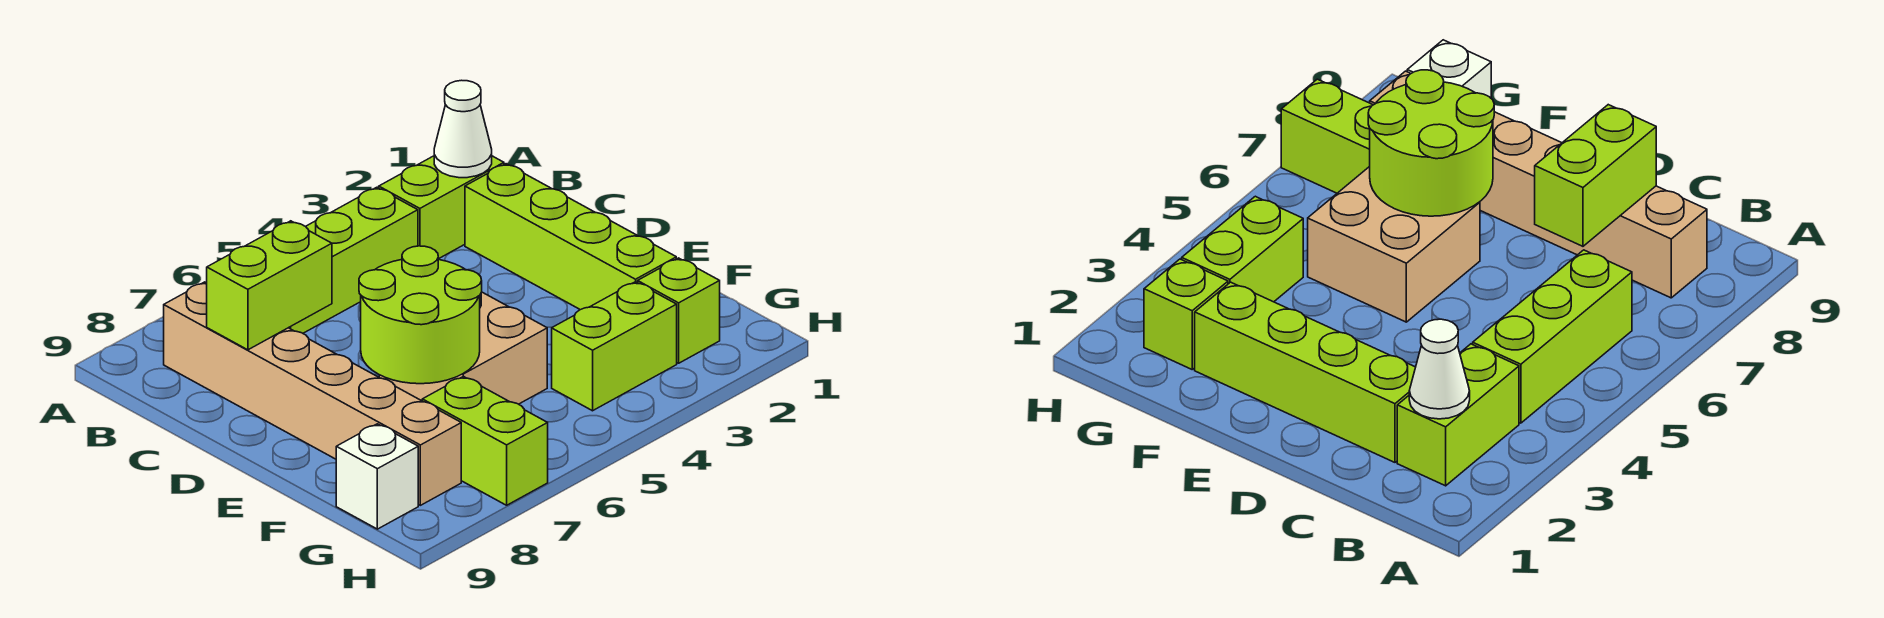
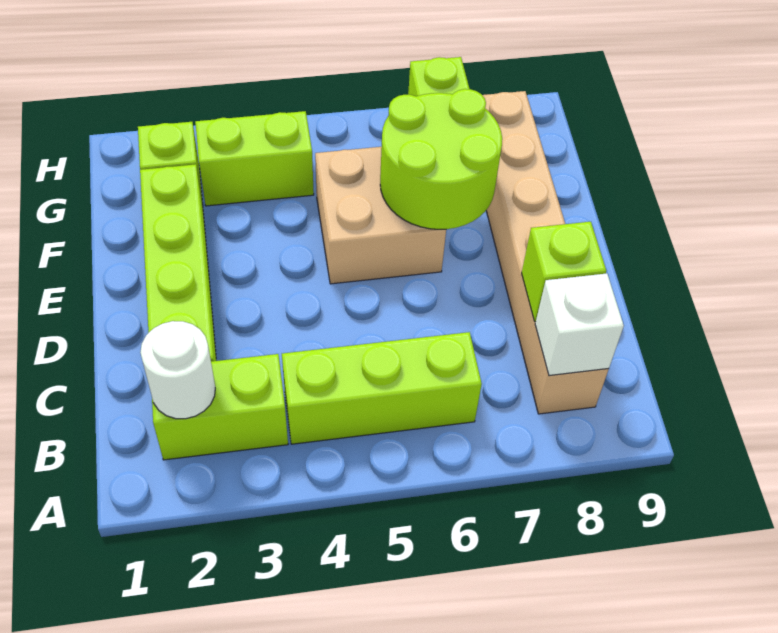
white 1x1 cone [434,80,492,178] -> white 1x1 round brick [140,321,215,419]
lime 1x2 brick [207,221,332,350] -> lime 1x1 brick [522,222,606,322]
white 1x1 brick [336,424,418,529] -> white 1x1 brick moved to [535,273,624,376]

